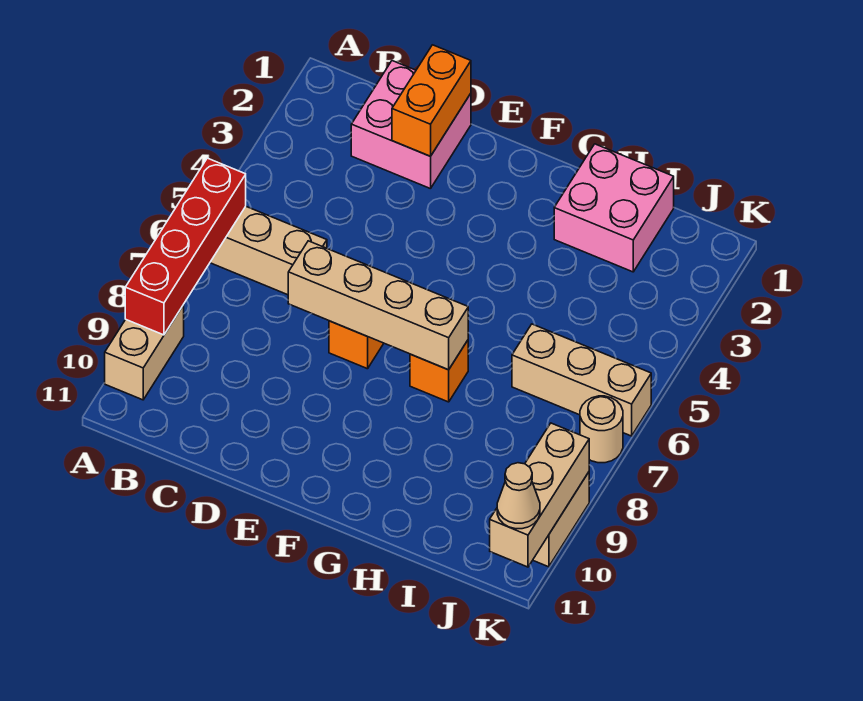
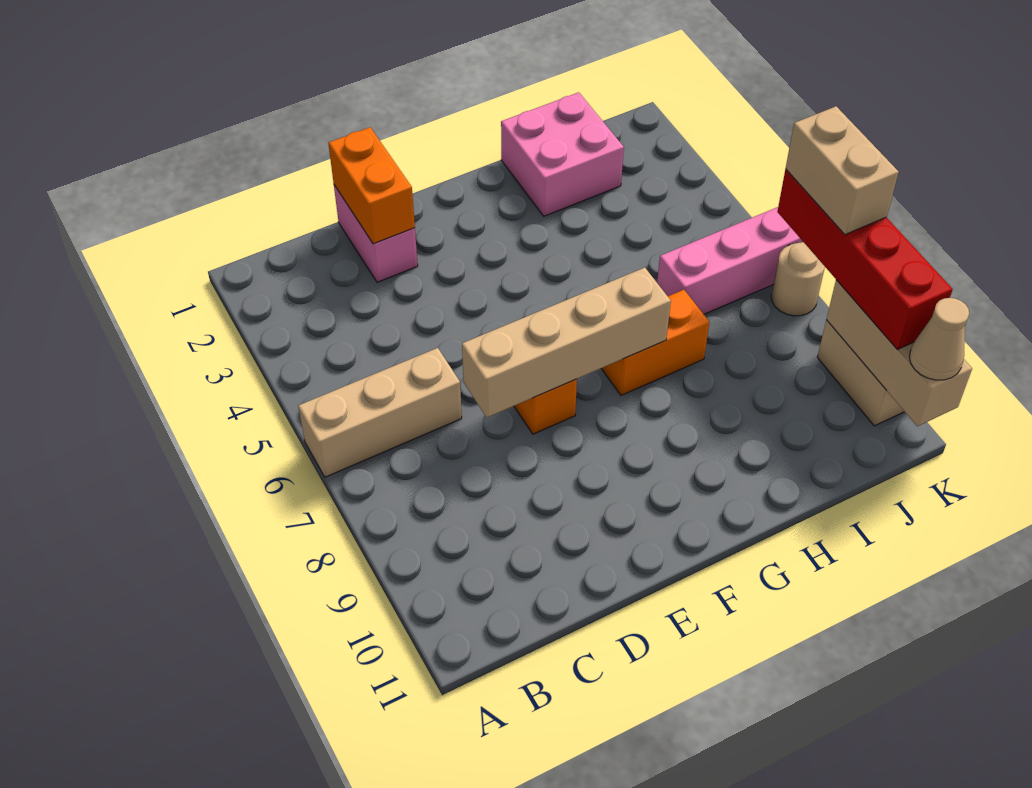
red 1x4 brick [125,158,246,335] -> red 1x4 brick moved to [777,169,953,349]
tan 1x2 brick [105,305,184,400] -> tan 1x2 brick moved to [786,106,899,235]
pink 2x2 brick [351,61,471,189] -> pink 1x2 brick [334,185,418,282]
orange 1x1 brick [410,340,468,402] -> orange 1x2 brick [601,290,710,395]
tan 1x3 brick [512,324,651,436] -> pink 1x3 brick [657,207,803,314]

